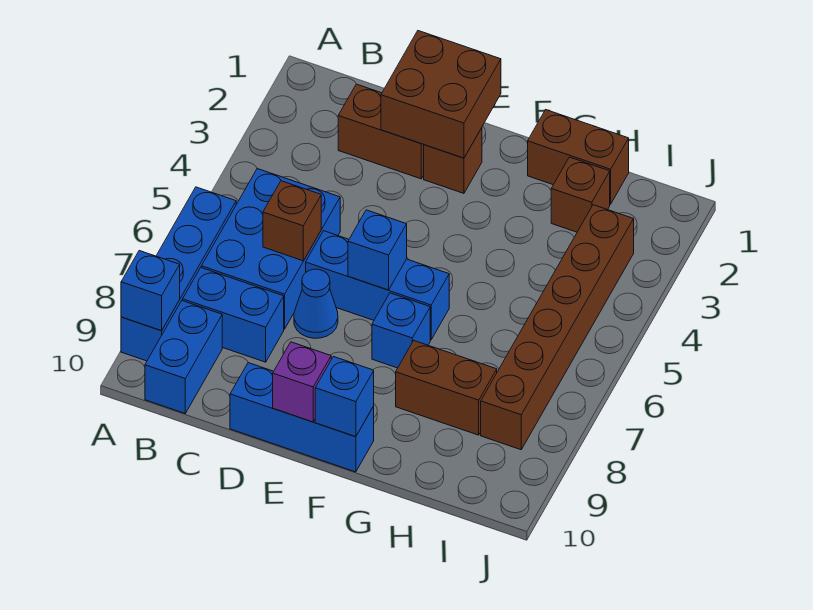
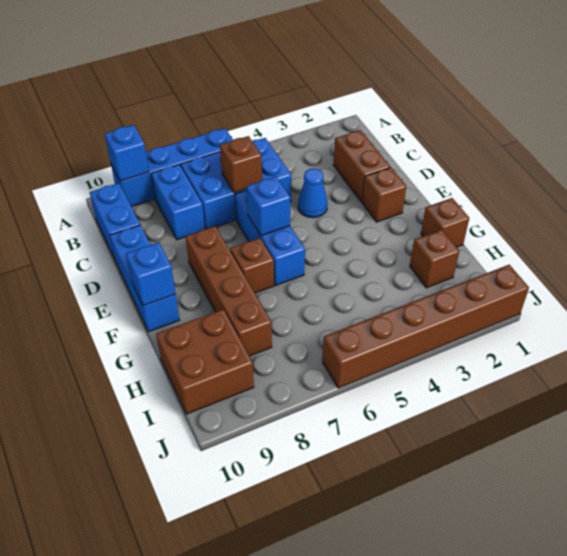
blue 1x2 brick [145,301,222,413] -> blue 1x2 brick turned to [90,183,140,259]
brown 2x2 brick [381,31,501,158] -> brown 2x2 brick moved to [156,309,254,414]
blue 1x1 cone [294,269,338,338] -> blue 1x1 cone moved to [298,168,328,218]
purple 1x1 brick [273,342,331,422] -> none
blue 1x1 brick [372,293,430,368] -> brown 1x1 brick [230,238,274,293]
brown 1x2 brick [528,110,629,204] -> brown 1x1 brick [421,198,469,247]
brown 1x2 brick [396,341,497,435] -> brown 1x4 brick [186,226,272,356]
brown 1x6 brick [481,205,634,450] -> brown 1x6 brick moved to [322,265,529,388]

